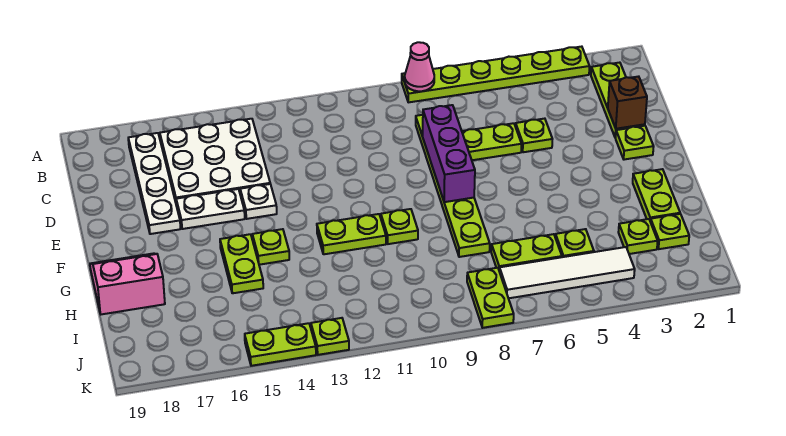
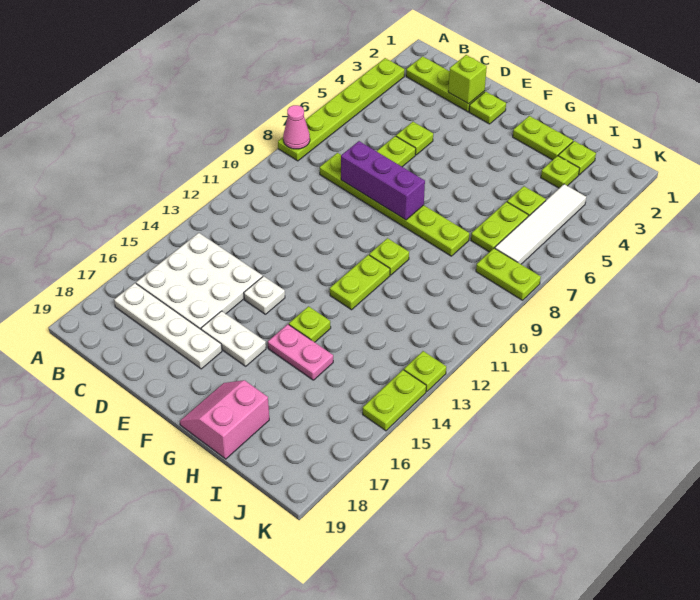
brown 1x1 brick [608,76,647,129] -> lime 1x1 brick [448,55,487,104]
white 1x2 plate [176,189,245,229] -> white 1x2 plate turned to [201,311,266,366]
lime 1x2 plate [220,234,263,293] -> pink 1x2 plate [268,324,333,380]

